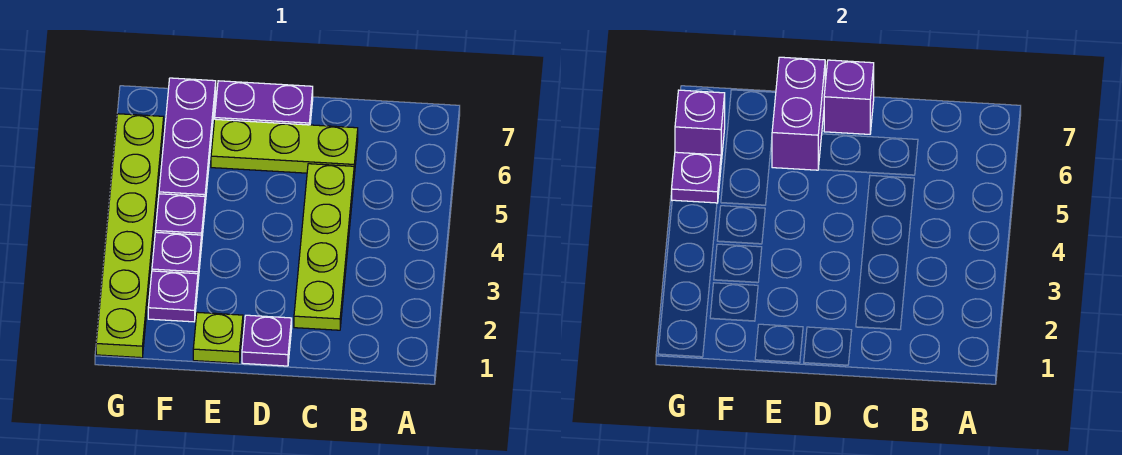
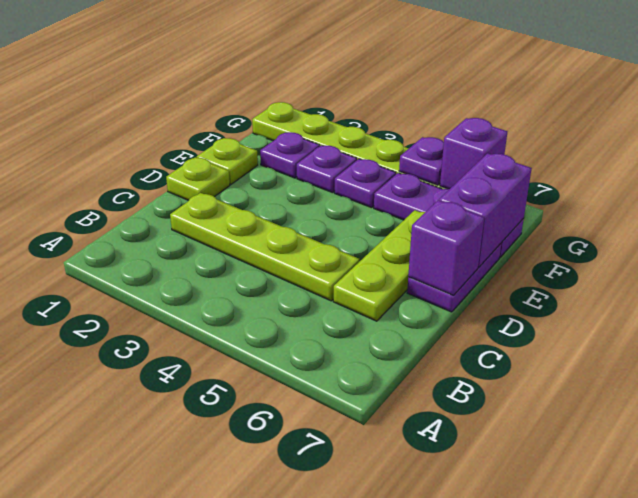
purple 1x1 plate [242,315,292,366] -> lime 1x1 plate [166,157,230,200]
purple 1x2 brick [772,57,825,170] -> purple 1x2 brick turned to [439,153,532,267]

